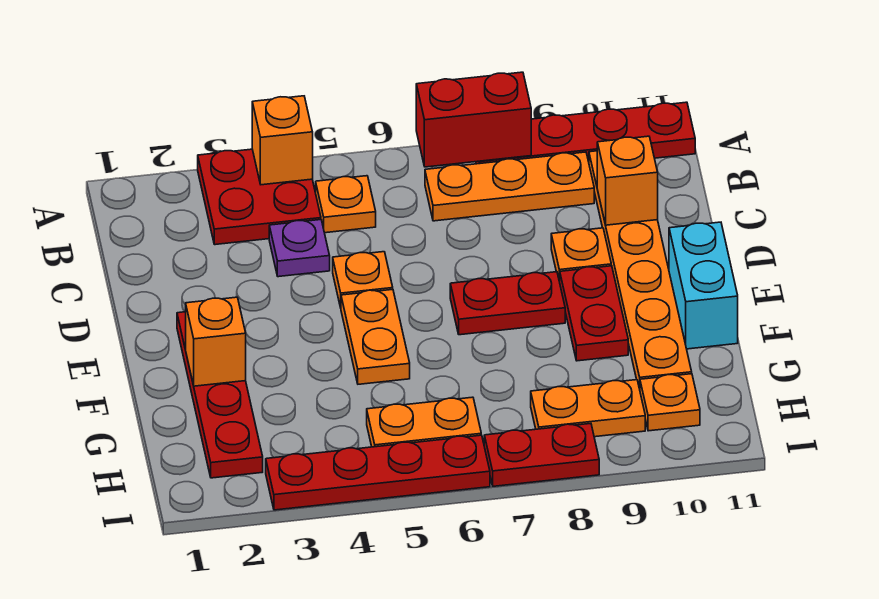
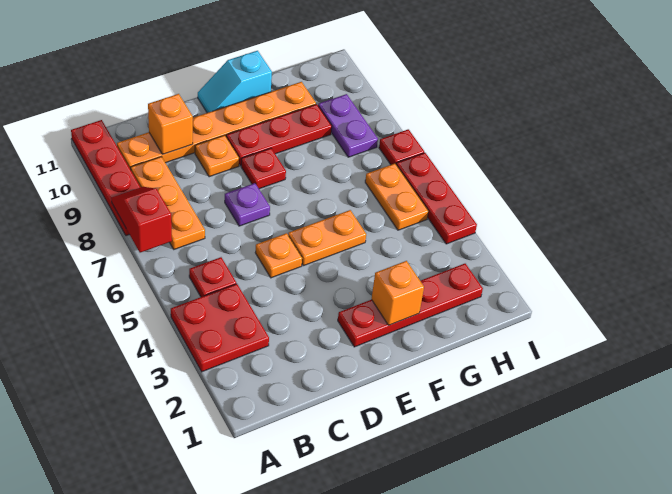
orange 1x1 brick [252,96,313,185] -> none
red 1x2 brick [416,72,531,167] -> red 1x2 slope [111,187,172,253]
orange 1x1 plate [316,176,376,233] -> red 1x1 plate [189,257,236,297]
purple 1x1 plate [269,220,330,277] -> purple 1x1 plate moved to [225,183,270,226]
red 1x2 plate [450,272,565,335] -> red 1x1 plate [241,148,286,189]
red 1x2 plate [560,266,628,361] -> red 1x3 plate [226,104,332,166]
cyan 1x2 brick [669,222,738,349] -> cyan 1x2 slope [198,51,272,113]
orange 1x2 plate [531,380,645,437] -> purple 1x2 plate [318,94,378,157]
orange 1x1 plate [640,374,700,431] -> none
red 1x4 plate [266,435,490,510] -> red 1x3 plate [396,153,477,244]
red 1x2 plate [484,424,599,486] -> red 1x1 plate [379,129,424,165]

